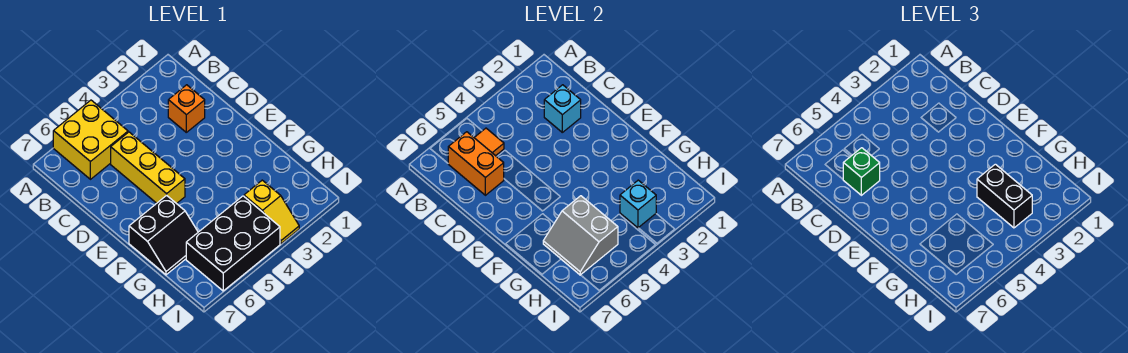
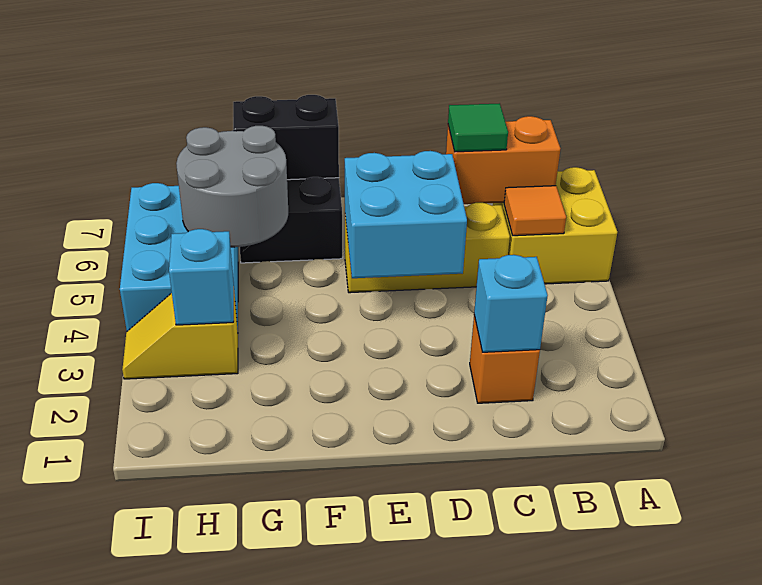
green 1x1 brick [843,148,880,195] -> green 1x1 tile [448,103,508,152]
none -> cyan 2x2 brick [345,151,467,278]
black 1x2 brick [977,164,1032,228] -> black 1x2 brick moved to [233,95,339,180]
grey 2x2 slope [543,196,618,275] -> grey 2x2 round brick [176,126,288,247]
black 2x3 brick [186,196,280,291] -> cyan 2x3 brick [120,183,238,331]

